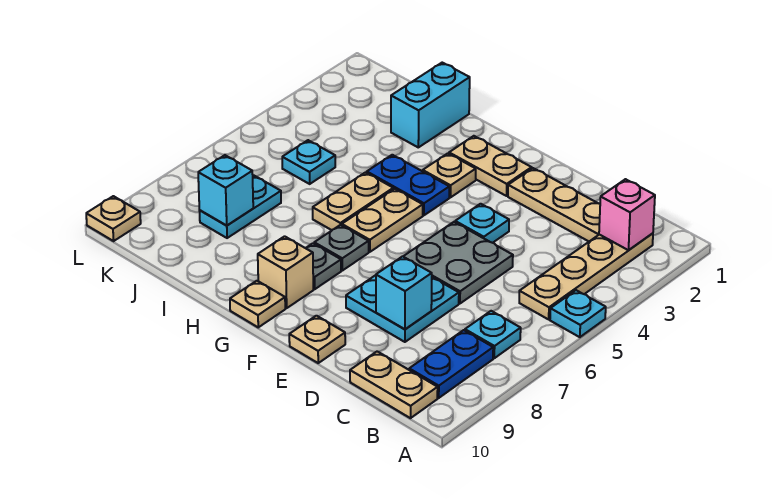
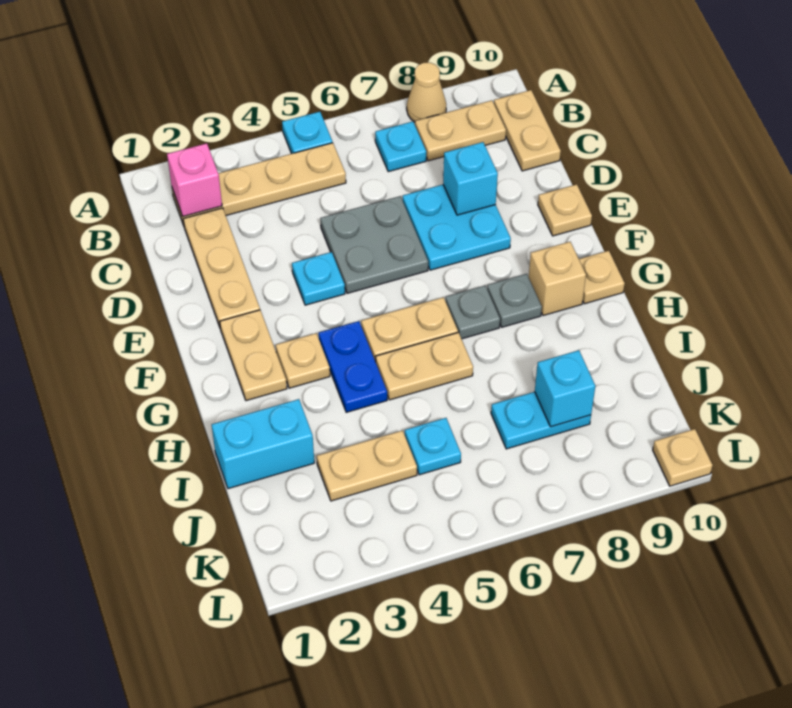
none -> tan 1x1 cone [407,62,446,122]
blue 1x2 plate [409,330,493,398] -> tan 1x2 plate [415,100,506,161]
none -> tan 1x2 plate [317,431,417,501]

